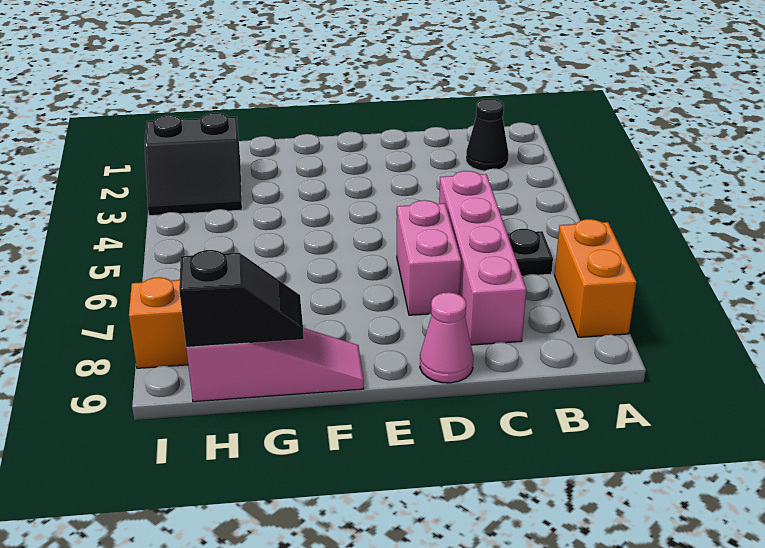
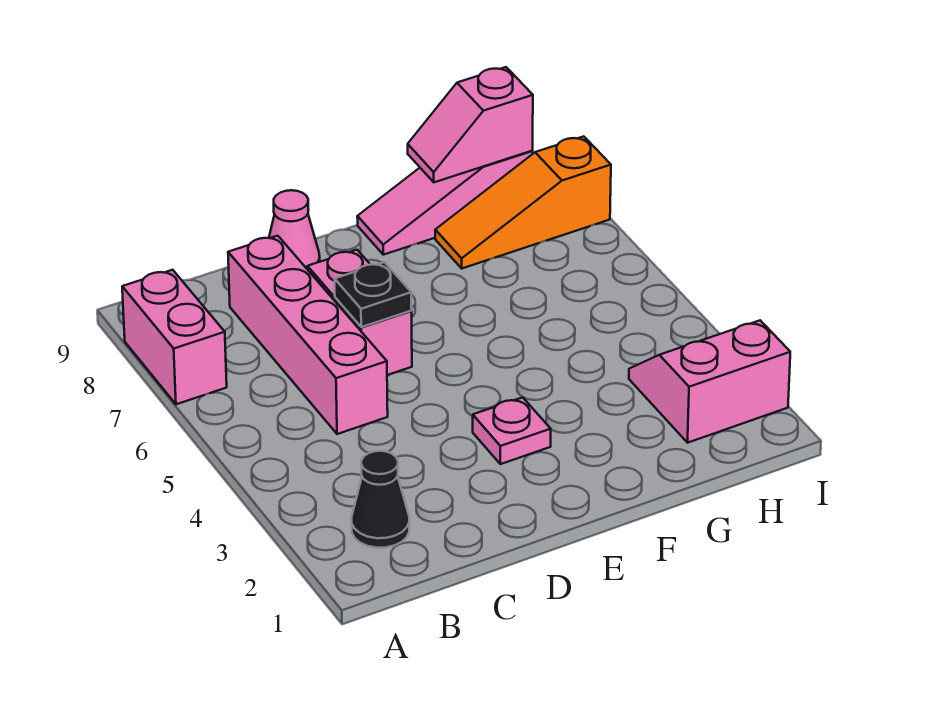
orange 1x2 brick [554,219,636,337] -> pink 1x2 brick [122,270,227,404]
black 1x1 plate [507,229,553,276] -> black 1x1 plate moved to [335,262,412,327]
none -> pink 1x1 plate [473,397,551,464]
black 1x2 slope [179,250,304,347] -> pink 1x2 slope [408,67,533,182]
black 2x2 slope [145,113,242,216] -> pink 2x2 slope [629,321,790,443]

